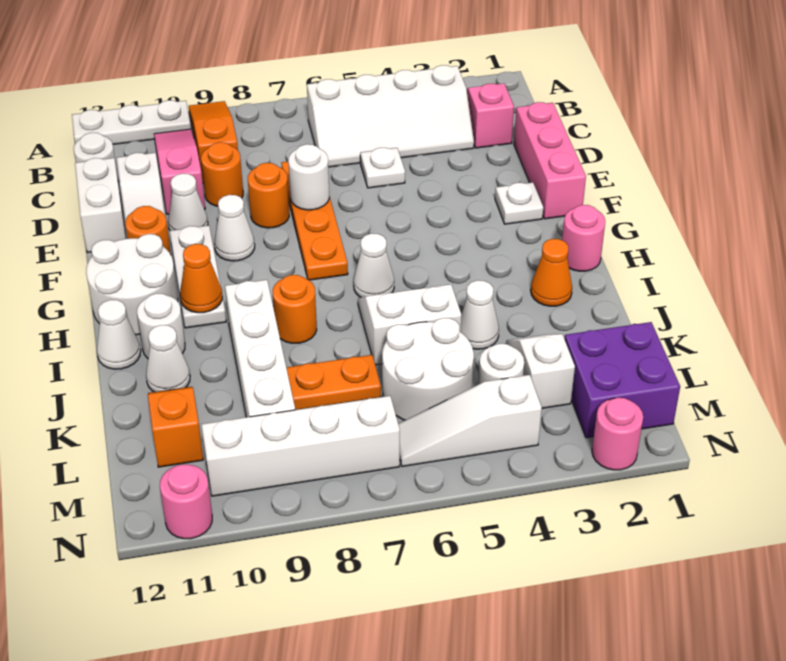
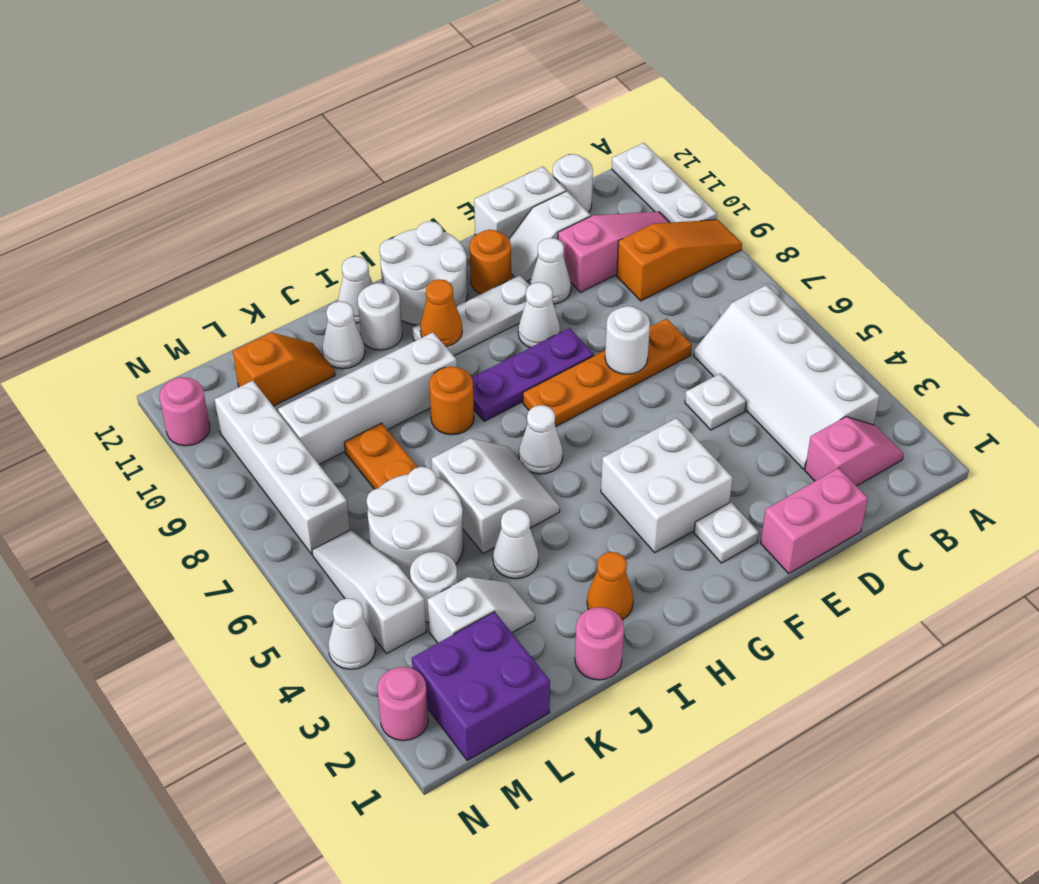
pink 1x3 brick [514,102,586,219] -> pink 1x2 brick [761,468,868,573]
orange 1x1 round brick [201,142,243,206] -> none
orange 1x1 round brick [248,163,289,228] -> none
none -> white 2x2 brick [601,418,732,553]
none -> purple 1x3 plate [472,328,594,421]
pink 1x1 round brick [562,205,605,271] -> pink 1x1 round brick moved to [575,607,624,680]
none -> white 1x1 cone [328,598,376,669]

